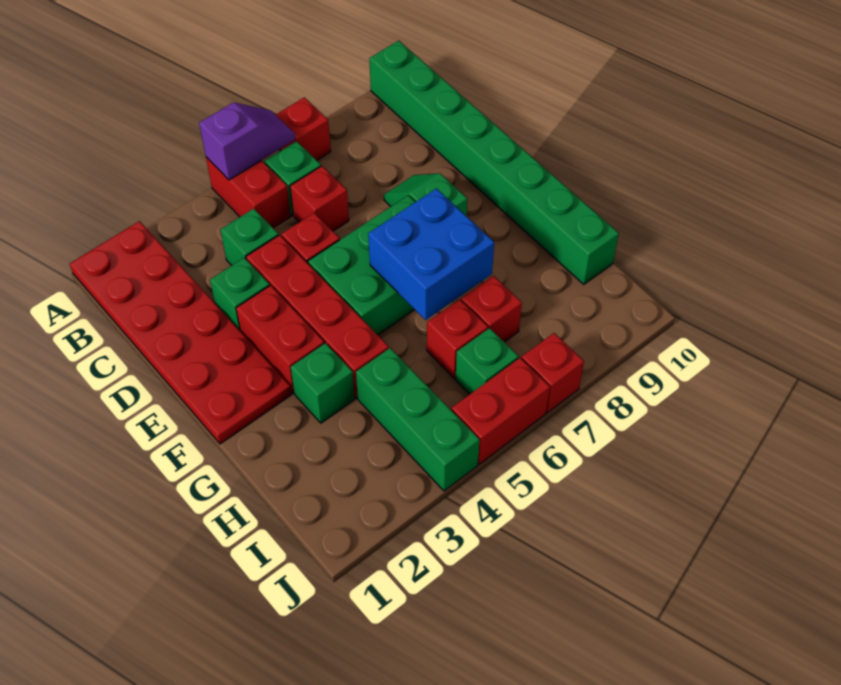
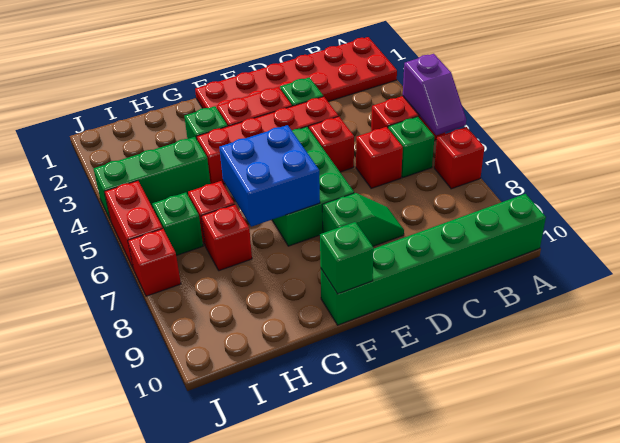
green 1x8 brick [369,41,619,284] -> green 1x6 brick [321,194,546,325]
green 1x1 brick [220,209,279,265] -> green 1x1 brick moved to [320,222,374,294]

